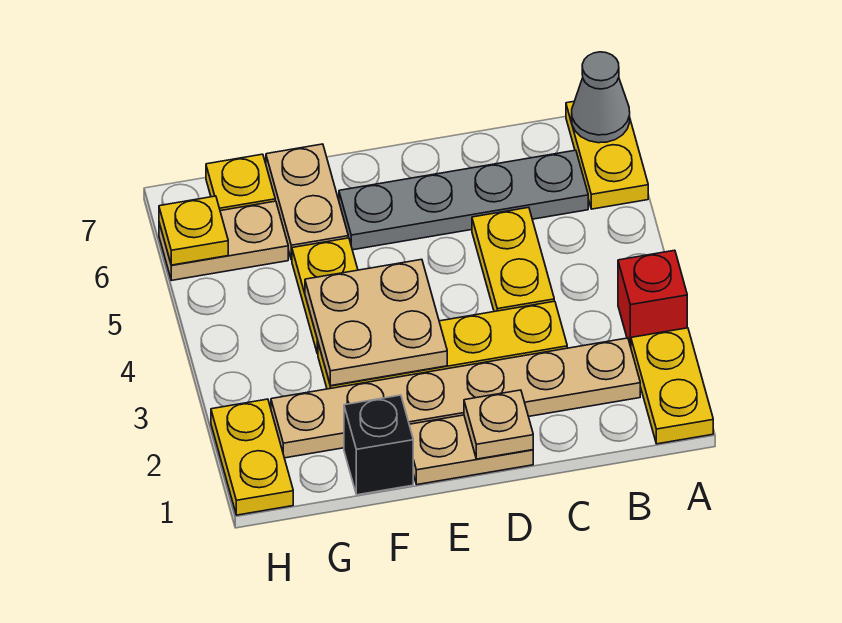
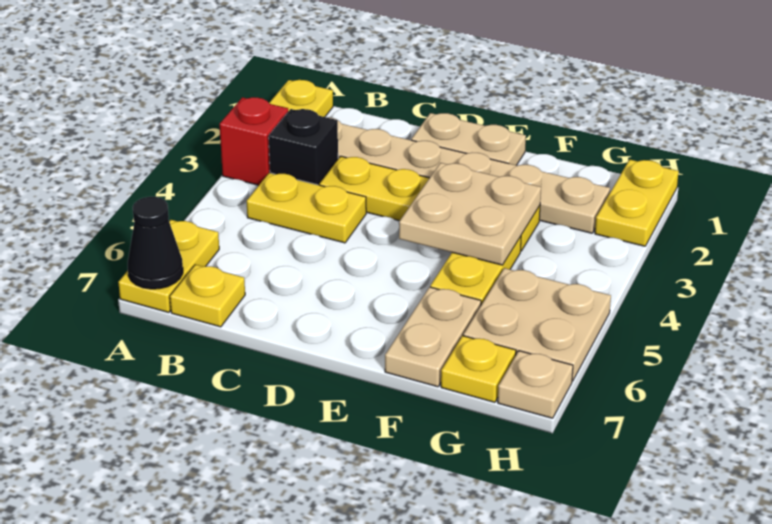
grey 1x1 cone [572,52,630,143] -> black 1x1 cone [128,197,183,289]
grey 1x4 plate [339,150,588,250] -> none
yellow 1x2 plate [472,207,554,312] -> yellow 1x2 plate turned to [247,173,366,243]
tan 1x1 plate [464,390,533,459] -> tan 1x1 plate moved to [498,351,573,418]
black 1x1 brick [344,395,413,495] -> black 1x1 brick moved to [269,109,338,185]
tan 1x2 plate [159,201,288,280] -> tan 2x2 plate [463,268,611,381]
yellow 1x1 plate [159,196,228,265] -> yellow 1x1 plate moved to [170,264,245,327]

